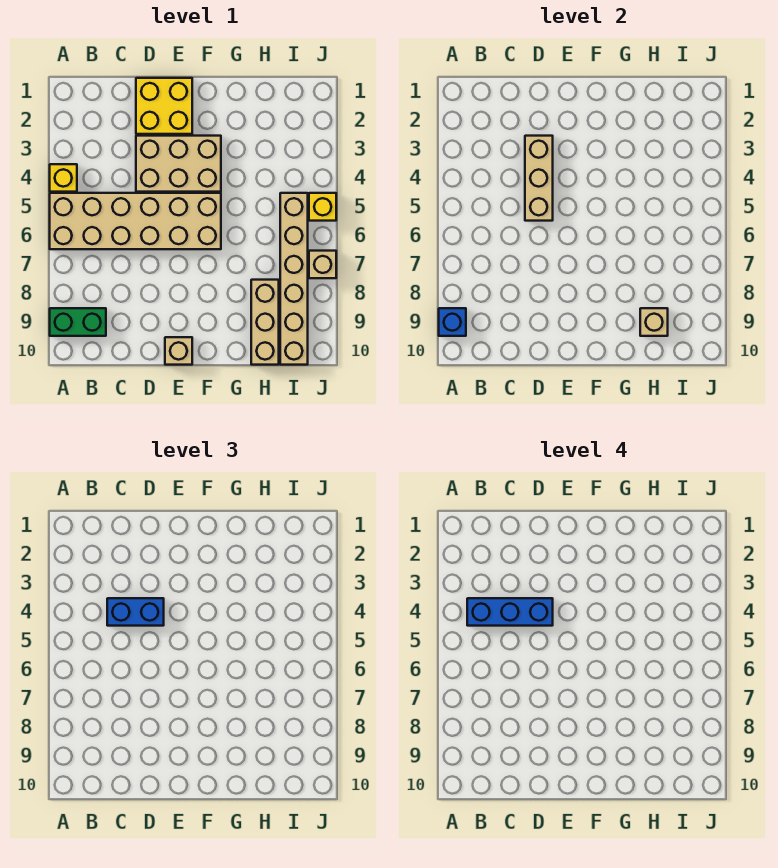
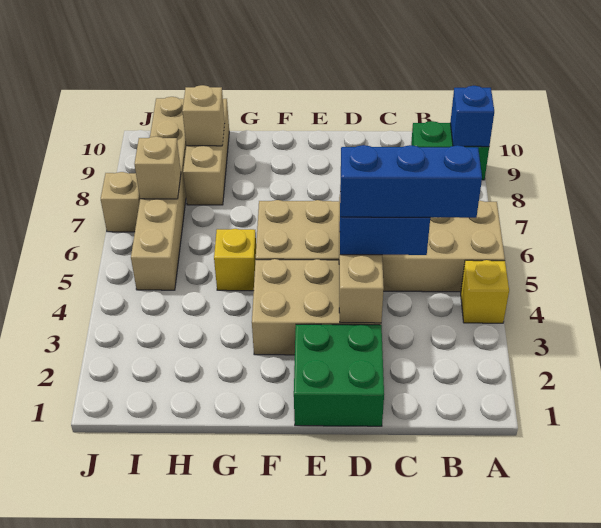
yellow 2x2 brick [136,78,192,134] -> green 2x2 brick [294,324,384,426]
tan 1x1 brick [165,337,192,365] -> tan 1x1 brick moved to [134,136,181,199]
yellow 1x1 brick [309,193,336,221] -> yellow 1x1 brick moved to [214,229,256,291]

